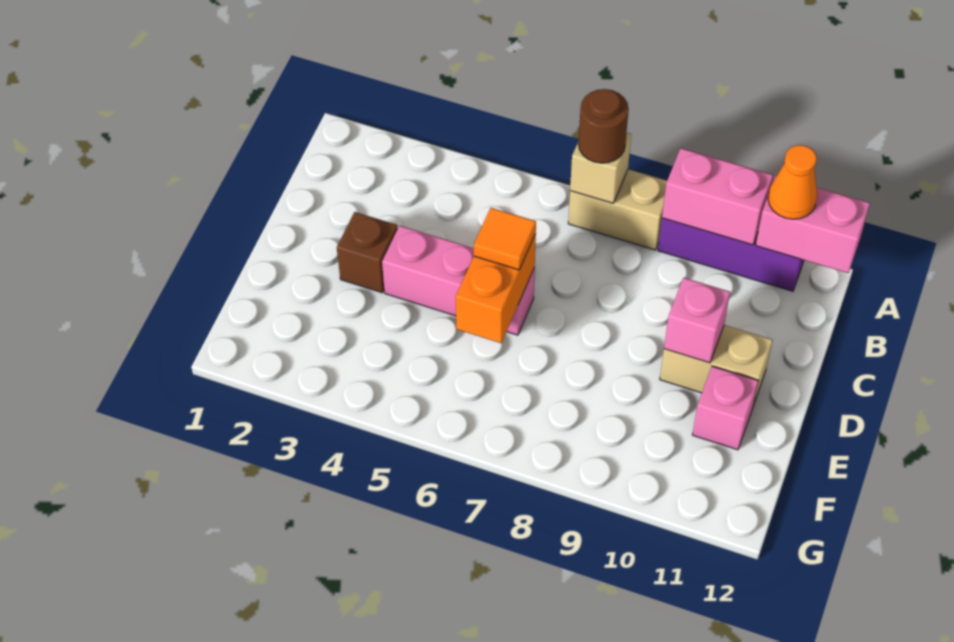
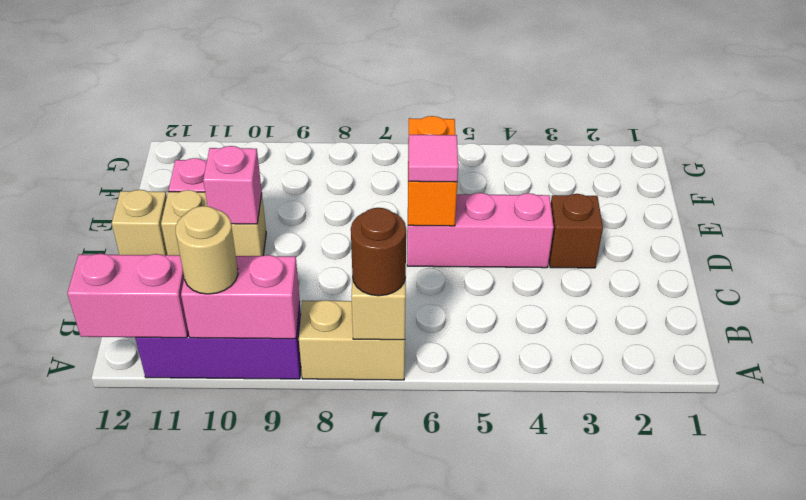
none -> tan 1x1 round brick [176,206,238,294]
orange 1x1 cone [768,145,817,219] -> none
orange 1x1 tile [474,208,536,270] -> pink 1x1 tile [409,135,458,182]
none -> tan 1x1 brick [112,190,167,255]

